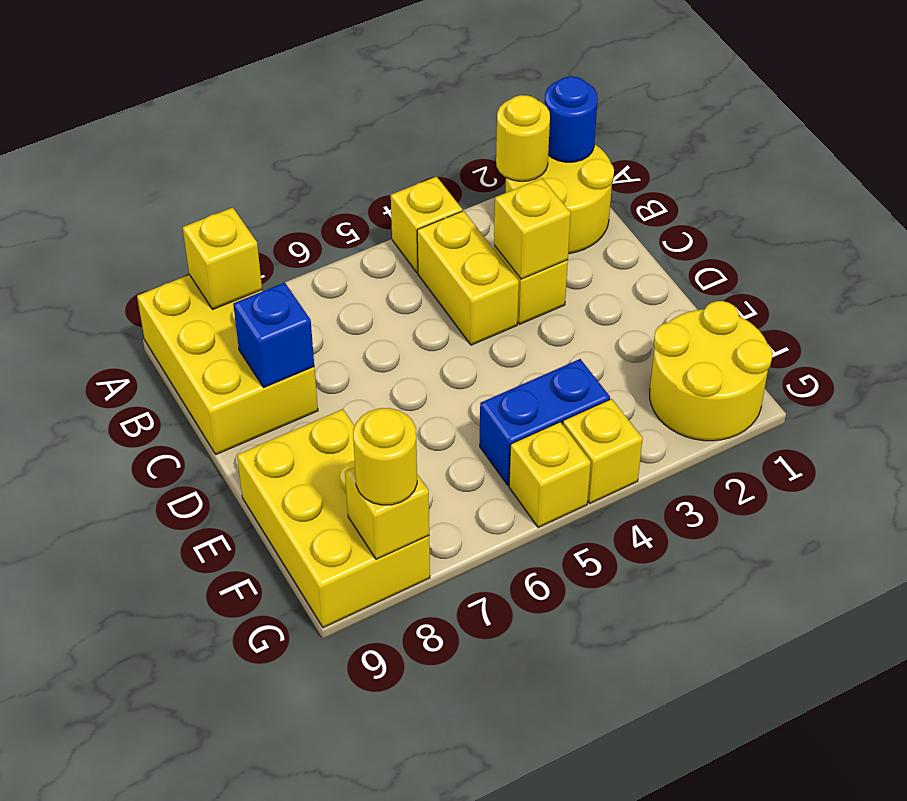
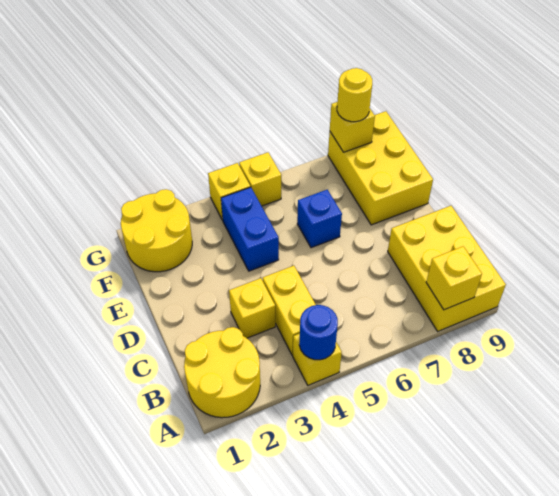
blue 1x1 round brick [545,77,598,162] -> blue 1x1 round brick moved to [299,305,338,360]
yellow 1x1 round brick [496,95,550,181] -> none
yellow 1x1 brick [494,178,571,279] -> none
blue 1x1 brick [233,283,314,387] -> blue 1x1 brick moved to [297,190,342,248]
blue 1x2 brick [480,359,610,485] -> blue 1x2 brick turned to [221,187,279,271]

